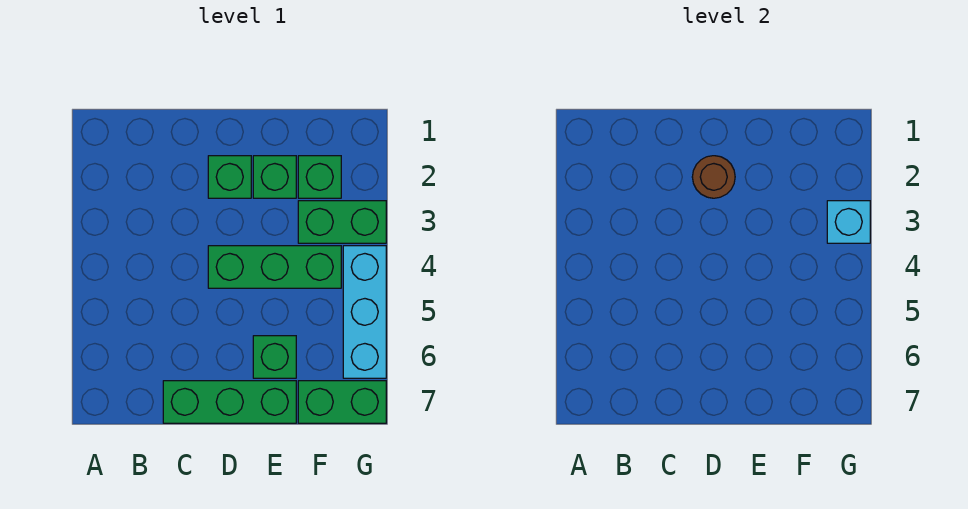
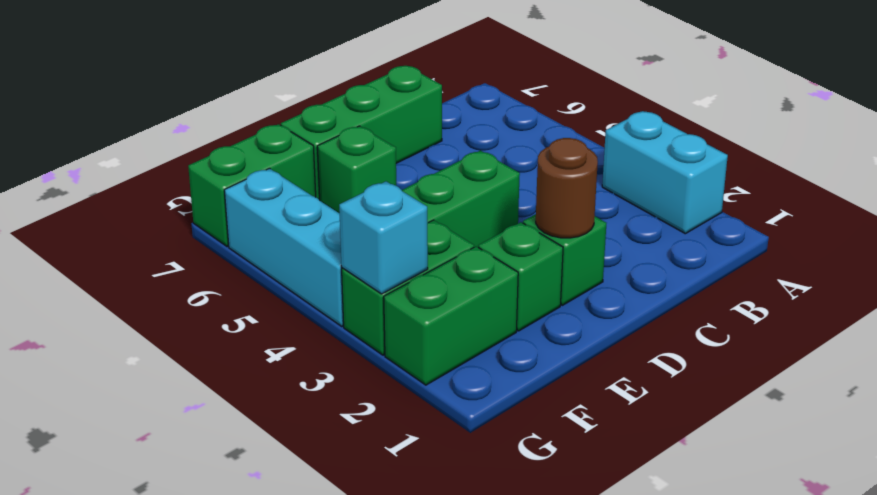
none -> cyan 1x2 brick [602,111,728,234]
green 1x1 brick [298,156,341,198] -> green 1x2 brick [384,246,518,385]

